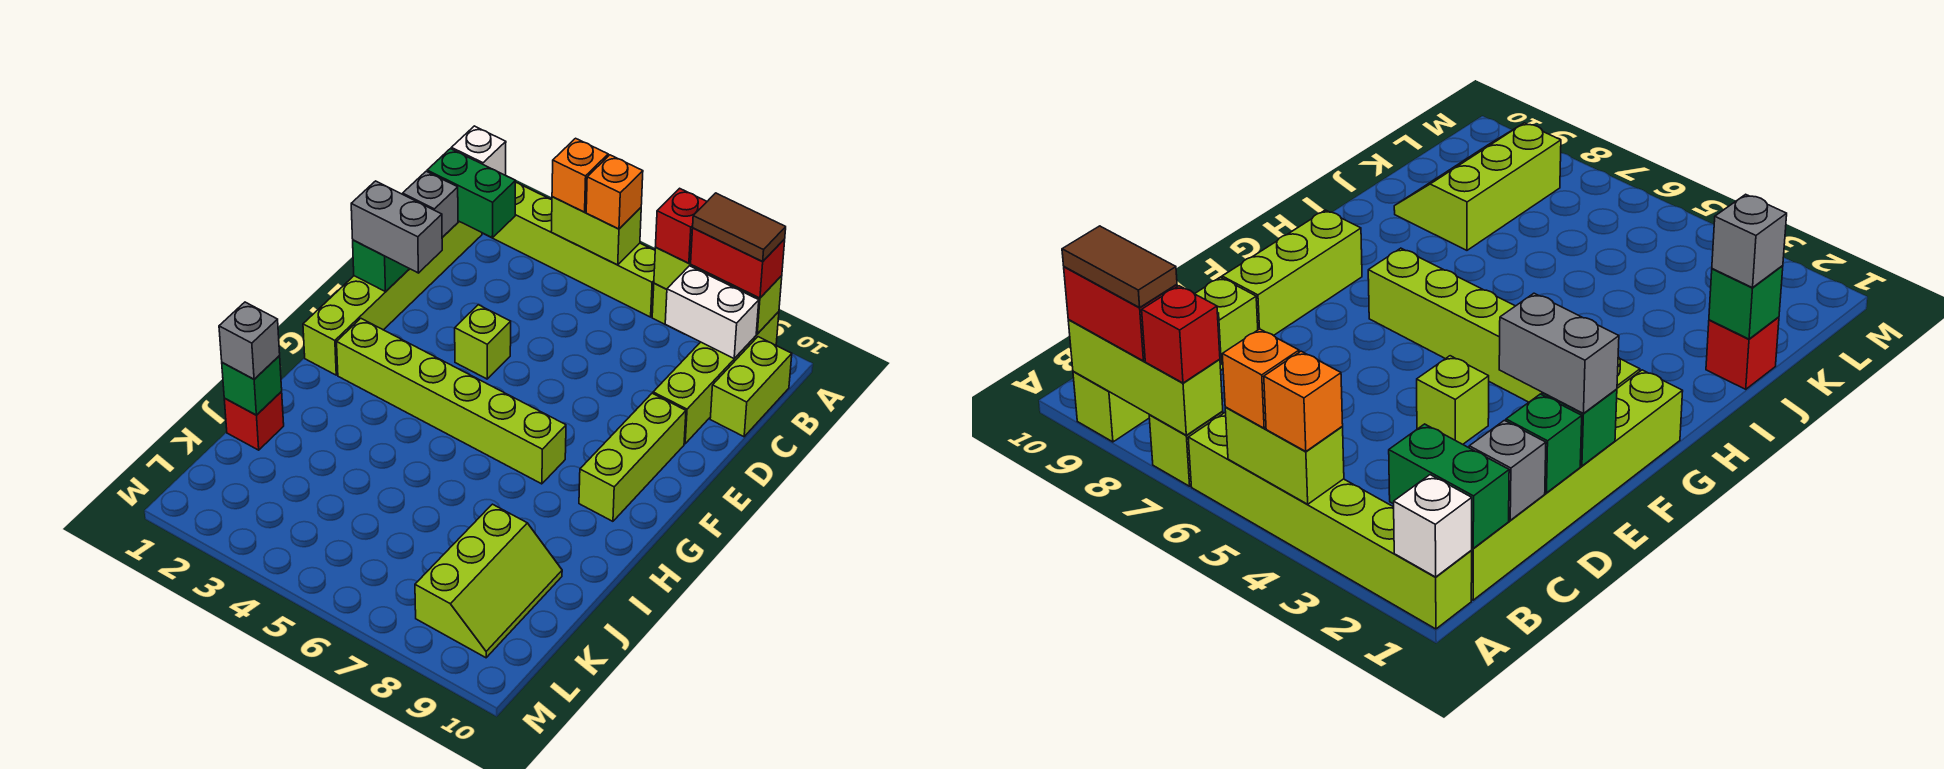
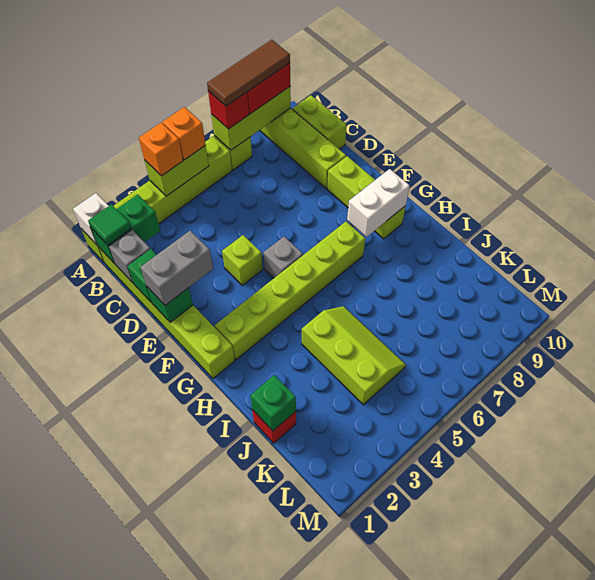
brown 1x2 tile [693,193,786,262] -> brown 1x3 tile [207,40,290,106]
none -> green 1x1 tile [88,204,131,245]
white 1x2 brick [665,266,759,358] -> white 1x2 brick moved to [347,169,410,237]
grey 1x1 brick [219,302,280,379] -> grey 1x1 brick moved to [263,237,303,278]
lime 2x3 slope [415,504,562,658] -> lime 2x3 slope moved to [302,306,406,405]

